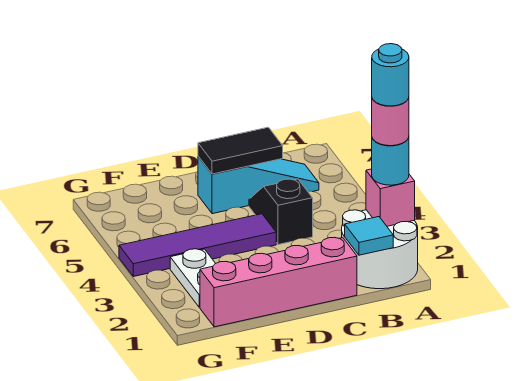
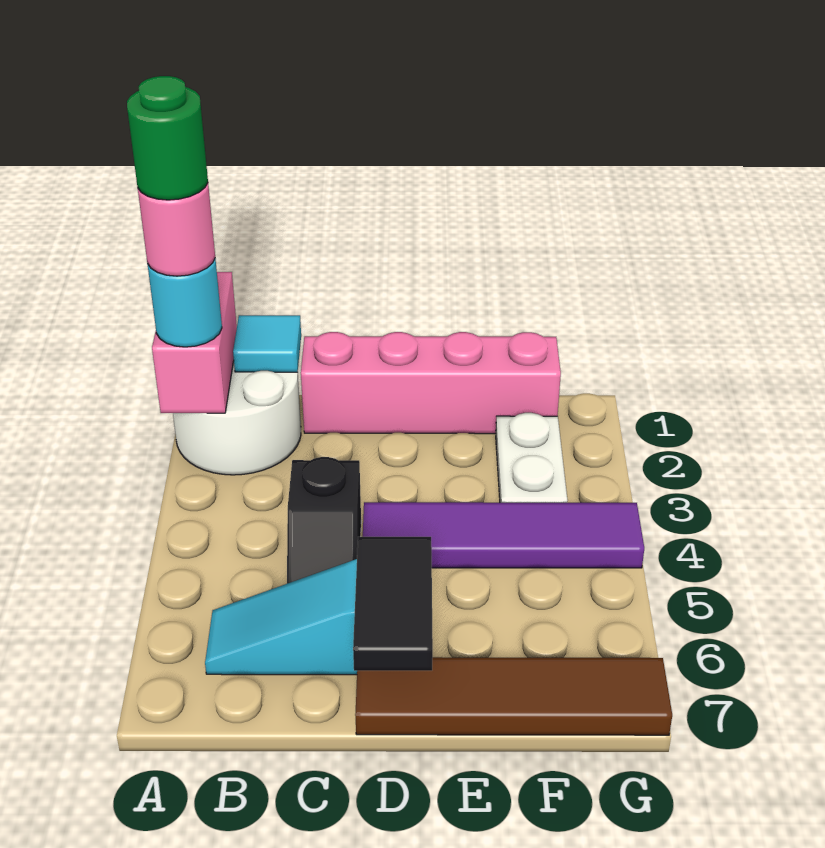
pink 1x1 brick [366,169,415,226] -> pink 1x2 brick [152,272,237,413]
cyan 1x1 round brick [372,44,409,106] -> green 1x1 round brick [127,76,208,200]
black 1x2 tile [198,127,283,174] -> black 1x2 tile turned to [353,537,433,671]
none -> brown 1x4 tile [355,657,672,735]

